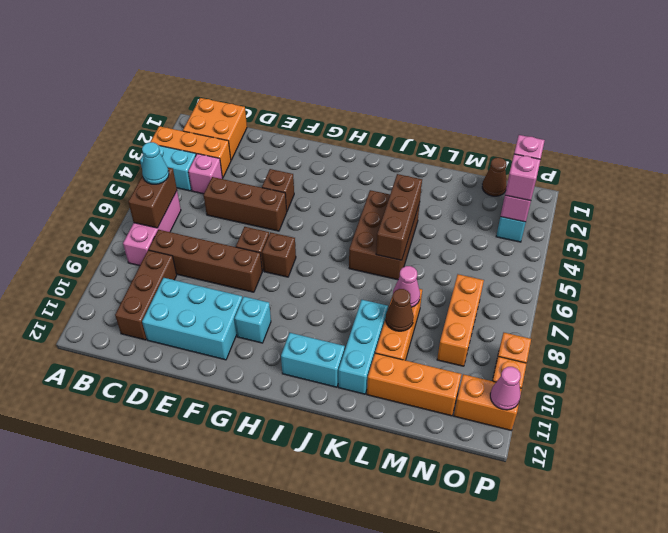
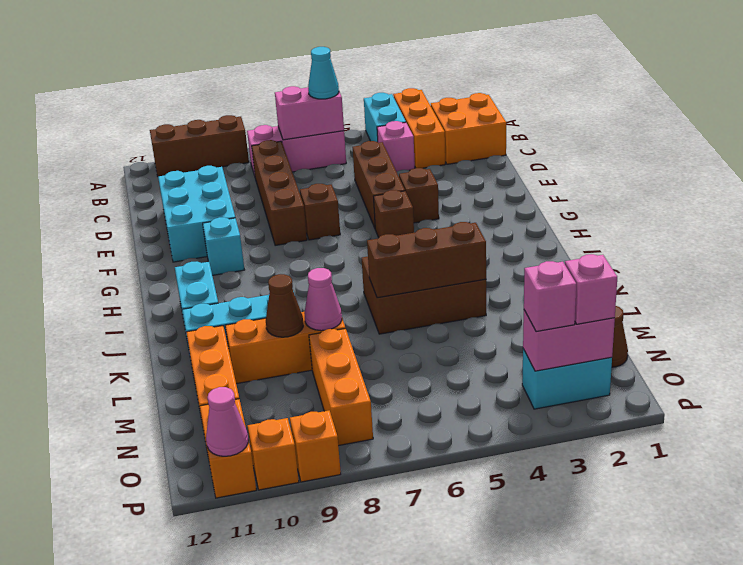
brown 1x2 brick [128,168,177,228] -> pink 1x2 brick [275,86,344,140]
brown 1x3 brick [115,250,177,340] -> brown 1x3 brick moved to [150,115,249,176]
brown 1x1 brick [262,232,296,277] -> brown 1x1 brick moved to [374,190,414,238]
orange 1x3 brick [437,274,484,366] -> orange 1x3 brick turned to [309,328,373,446]

